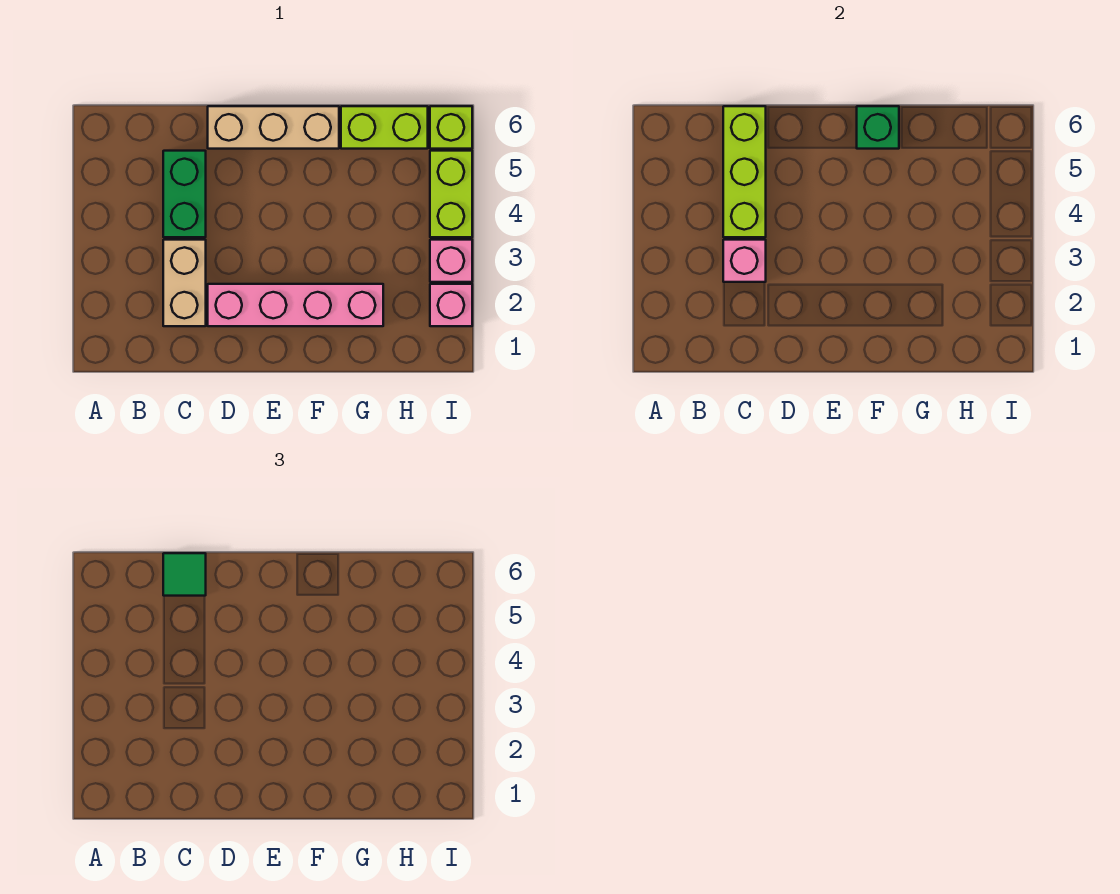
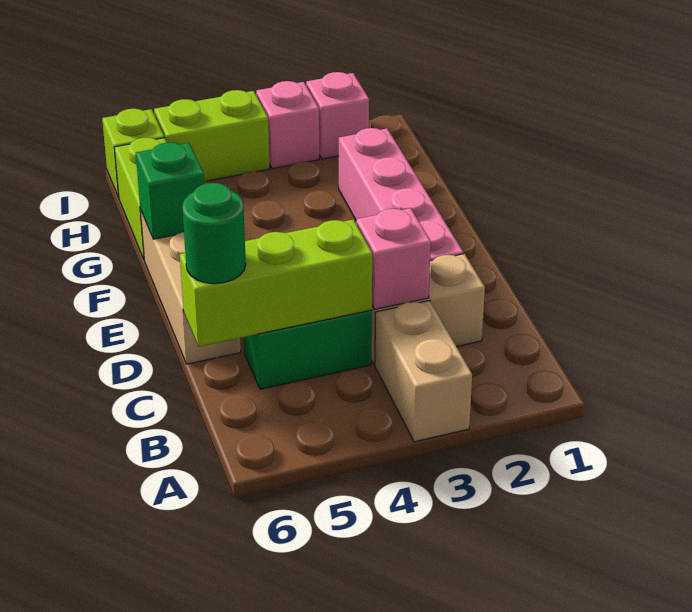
none -> tan 1x2 brick [375,300,472,442]
green 1x1 tile [163,553,206,596] -> green 1x1 round brick [182,183,246,284]

